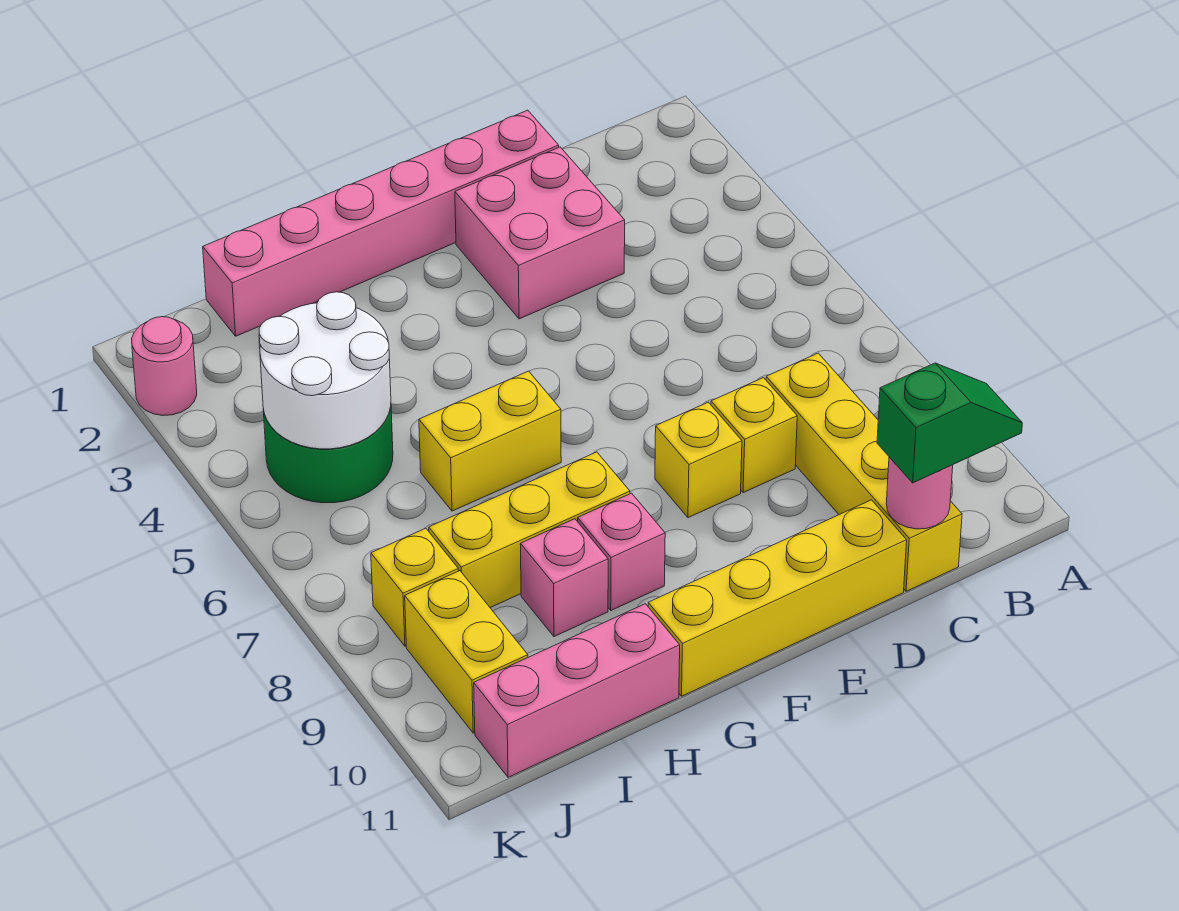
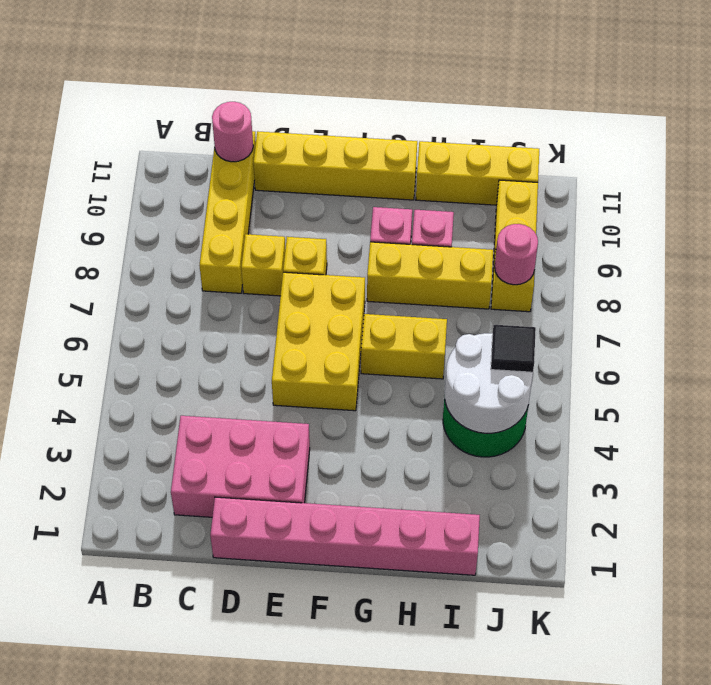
green 1x2 slope [877,363,1022,483] -> none
pink 2x2 brick [455,147,625,319] -> pink 2x3 brick [171,416,310,517]
none -> yellow 2x3 brick [272,272,365,411]
pink 1x3 brick [474,604,680,777] -> yellow 1x3 brick [416,141,539,205]
none -> black 1x1 tile [491,325,536,372]
pink 1x1 round brick [132,317,197,416] -> pink 1x1 round brick moved to [495,224,538,285]

